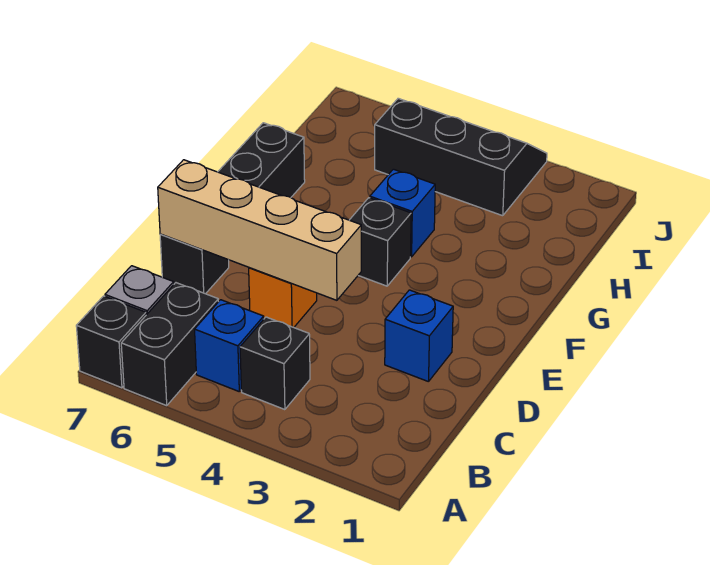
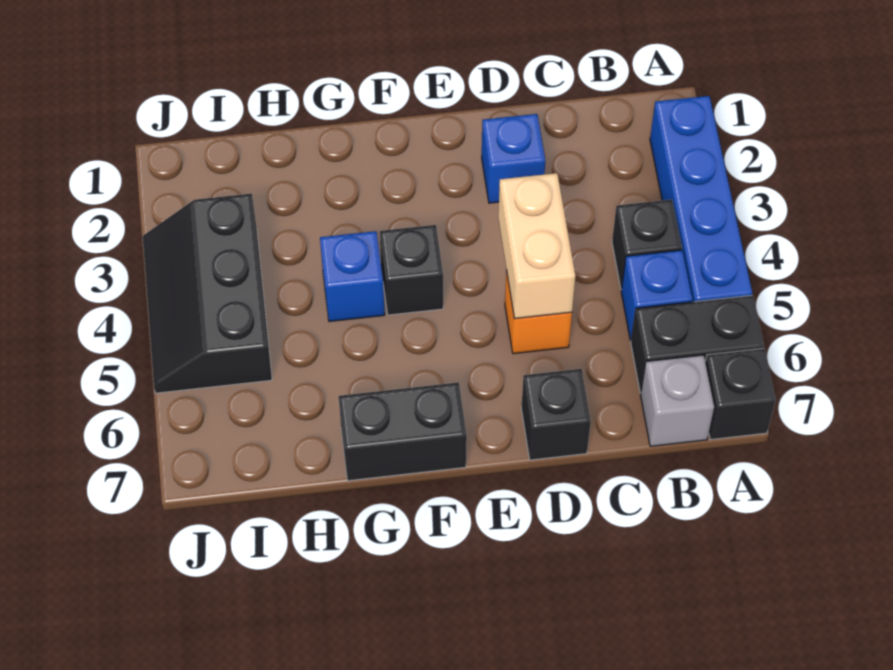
none -> blue 1x4 brick [650,96,752,302]
tan 1x4 brick [158,160,361,300] -> tan 1x2 brick [498,173,575,319]

